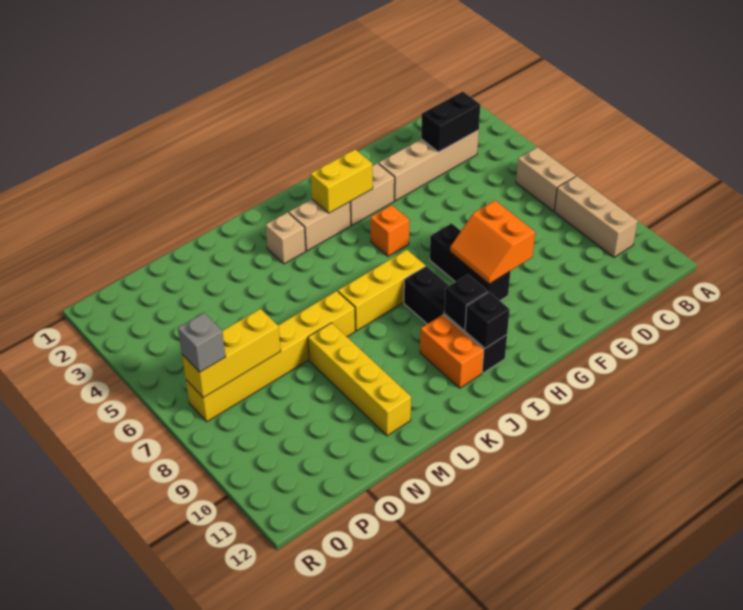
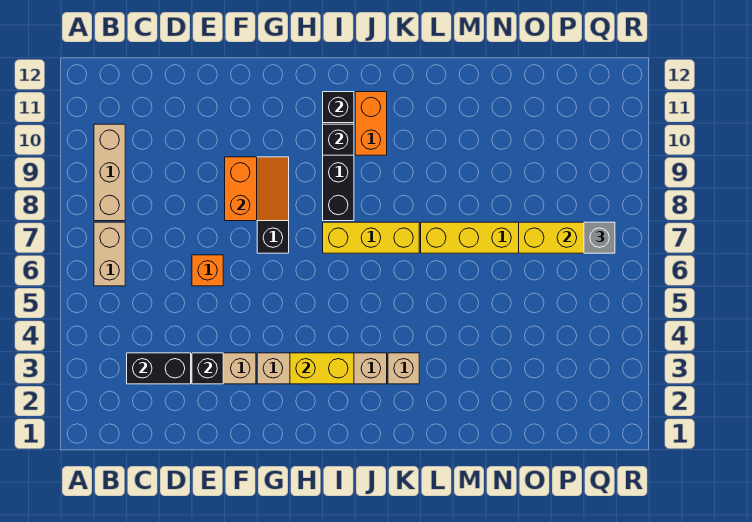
none -> black 1x1 brick [192,353,223,384]
orange 1x1 brick [370,205,409,256] -> orange 1x1 brick moved to [192,255,223,286]
yellow 1x4 brick [308,323,411,436] -> none

